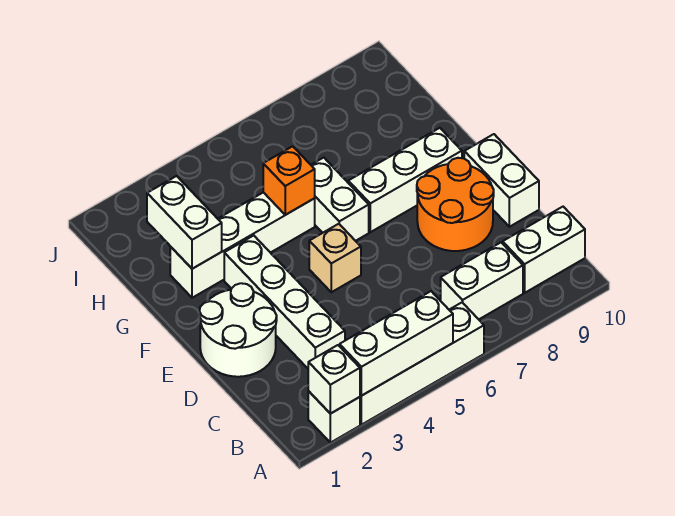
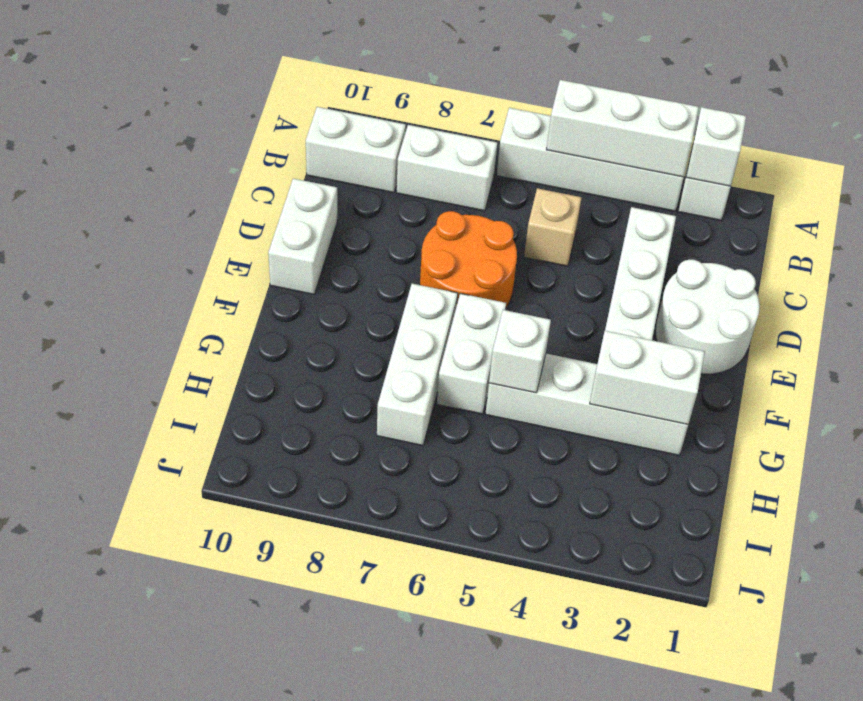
orange 2x2 round brick [417,158,494,251] -> orange 2x2 round brick moved to [420,211,517,307]
tan 1x1 brick [309,224,361,292] -> tan 1x1 brick moved to [524,188,582,266]
white 1x3 brick [348,128,462,232] -> white 1x3 brick turned to [377,284,458,446]
white 1x2 brick [147,176,222,269] -> white 1x2 brick turned to [590,331,705,425]
orange 1x1 brick [263,146,315,215] -> white 1x1 brick [489,310,551,393]

